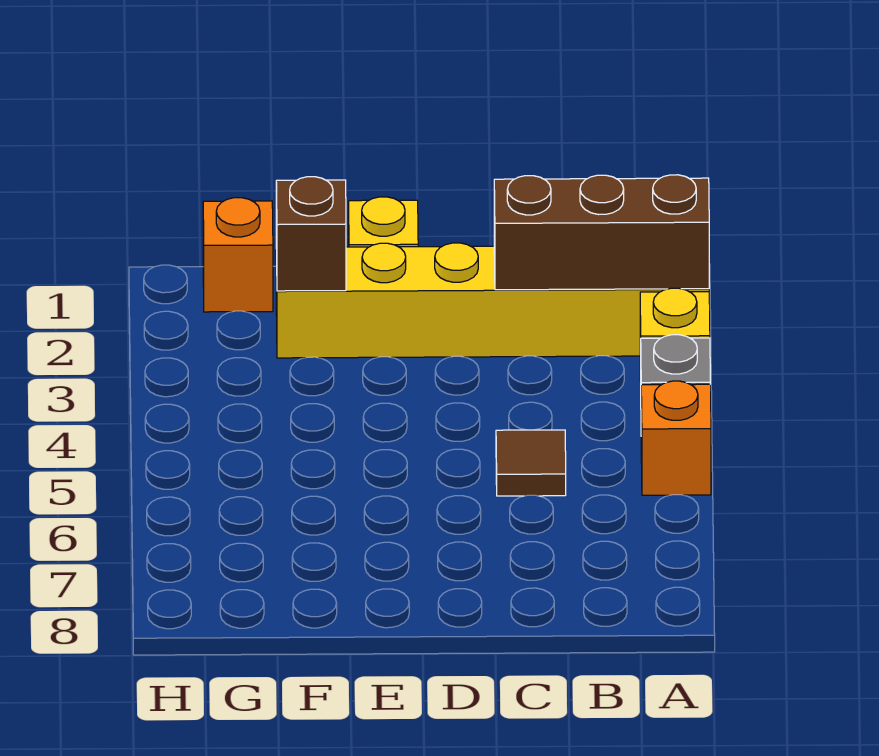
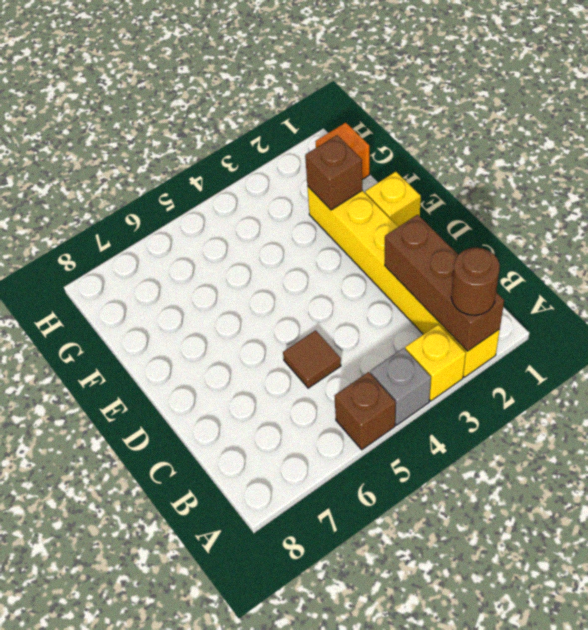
none -> brown 1x1 round brick [451,248,500,315]
orange 1x1 brick [641,381,711,495] -> brown 1x1 brick [335,372,396,450]

